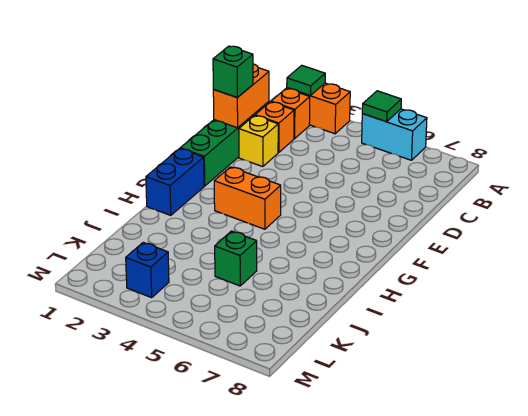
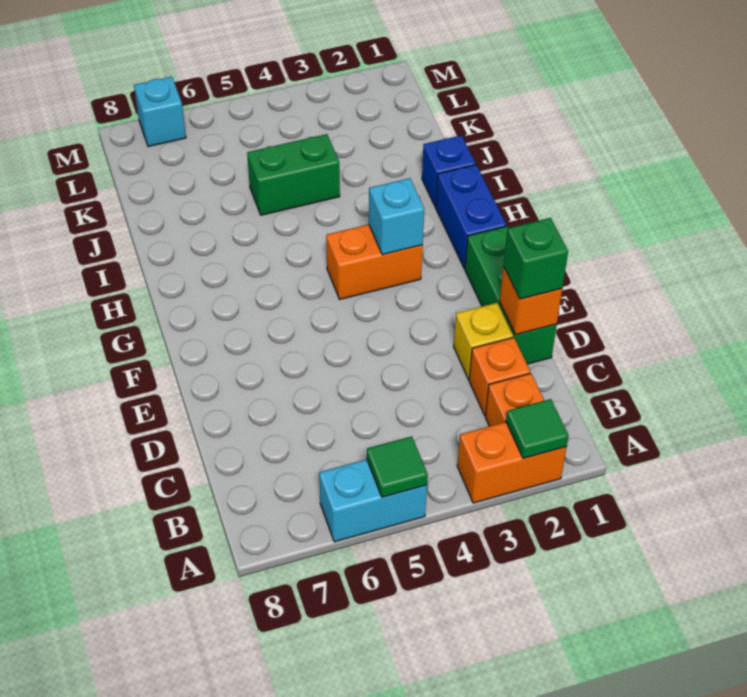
orange 1x2 brick [213,64,269,128] -> orange 1x1 brick [500,267,562,335]
none -> cyan 1x1 brick [369,178,424,255]
green 1x1 brick [215,231,257,286] -> green 1x2 brick [247,134,340,215]
blue 1x1 brick [126,242,169,298] -> blue 1x1 brick moved to [422,135,476,207]
none -> cyan 1x1 brick [134,77,186,147]

